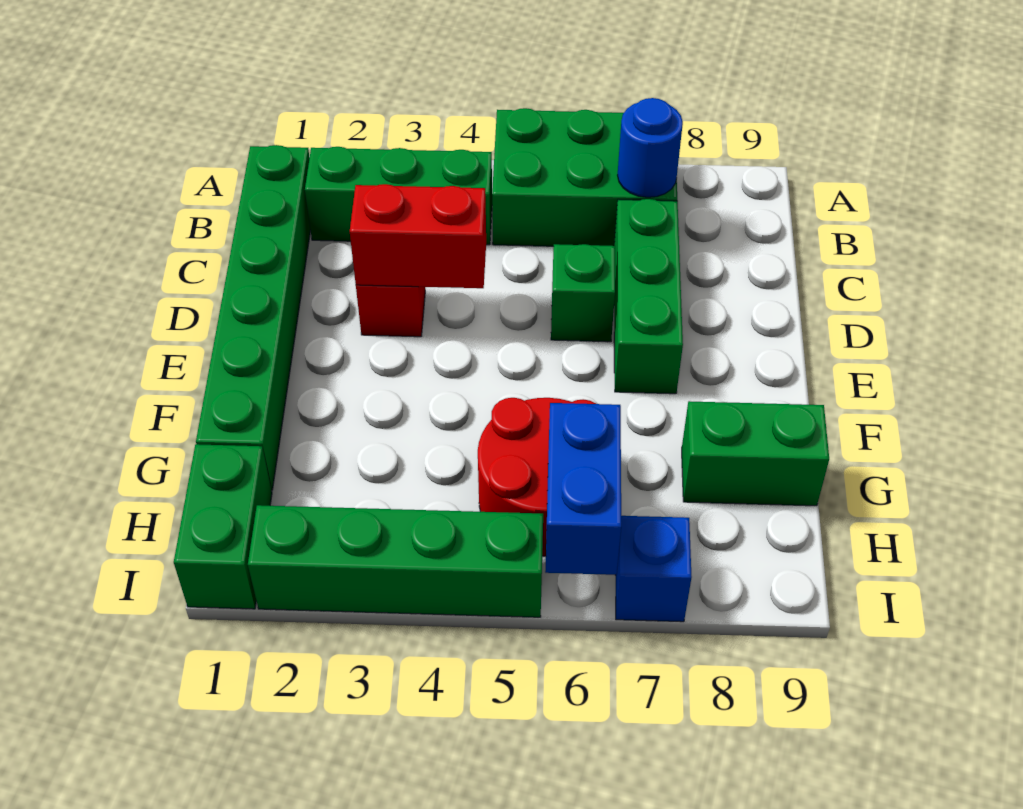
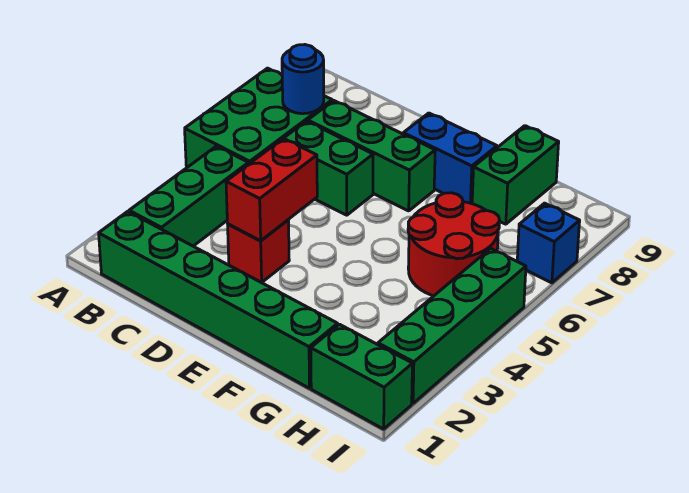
green 1x1 brick [551,244,615,342] -> green 1x2 brick [284,121,373,215]
blue 1x2 brick [545,403,621,575] -> blue 1x2 brick moved to [403,113,497,204]

